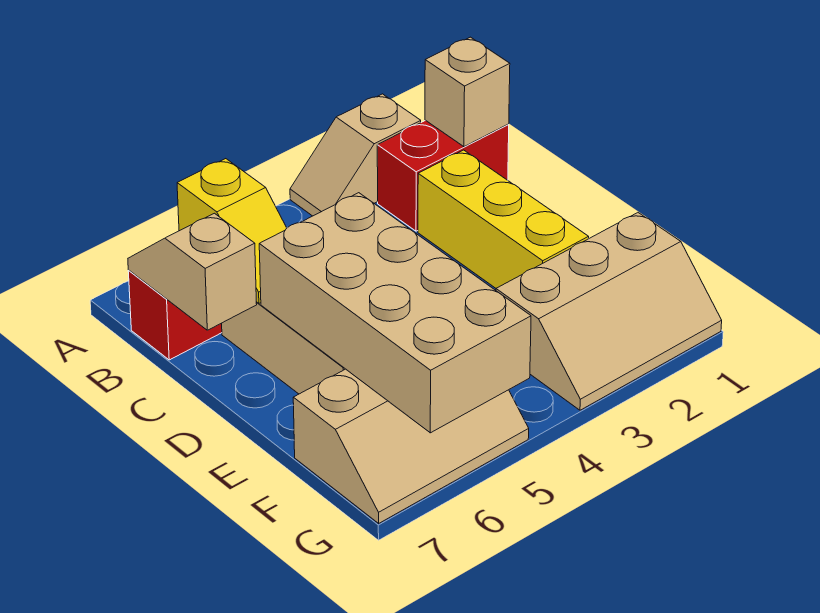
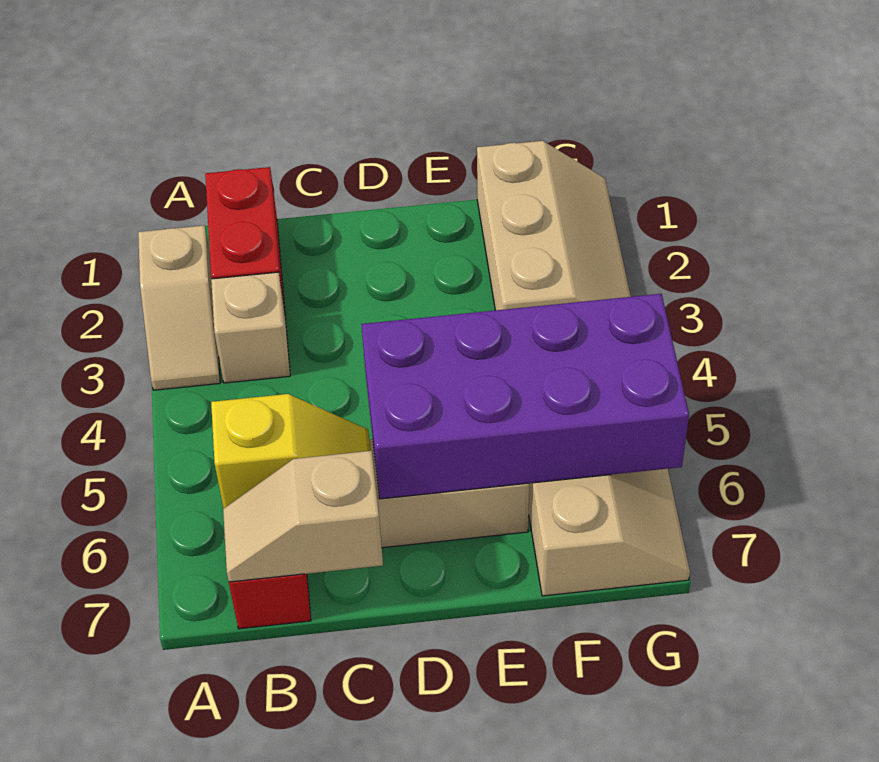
tan 1x1 brick [425,37,510,147] -> tan 1x1 brick moved to [211,272,290,383]
yellow 1x3 brick [418,150,589,288] -> none
tan 2x4 brick [259,193,531,433] -> purple 2x4 brick [361,294,689,499]

